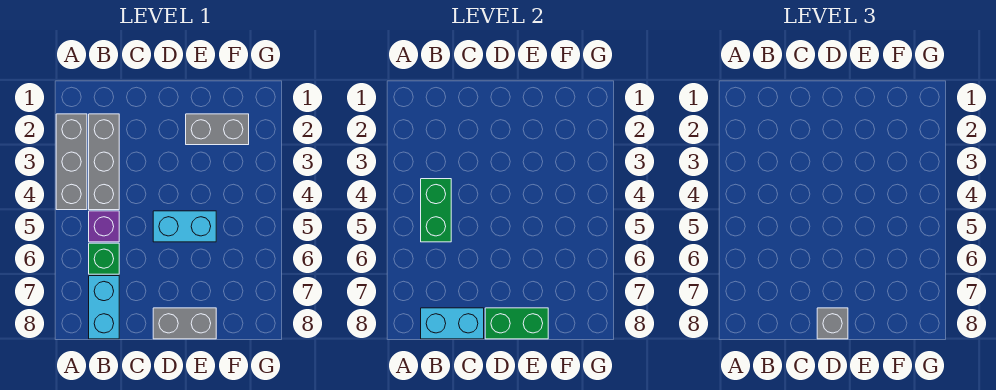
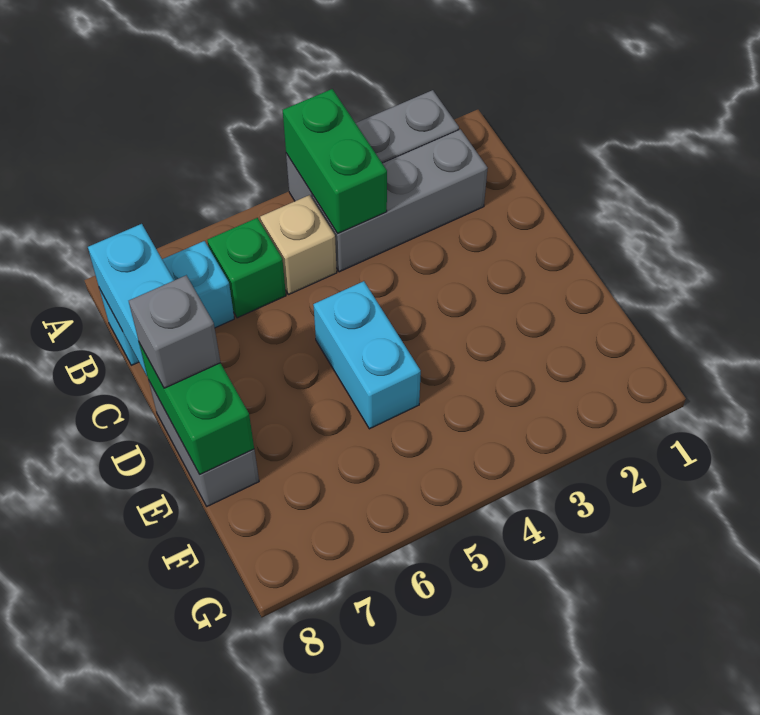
green 1x2 brick [421,179,451,242] -> green 1x2 brick turned to [283,89,387,233]
purple 1x1 brick [89,211,119,242] -> tan 1x1 brick [260,195,337,295]
grey 1x2 brick [186,114,249,145] -> none

